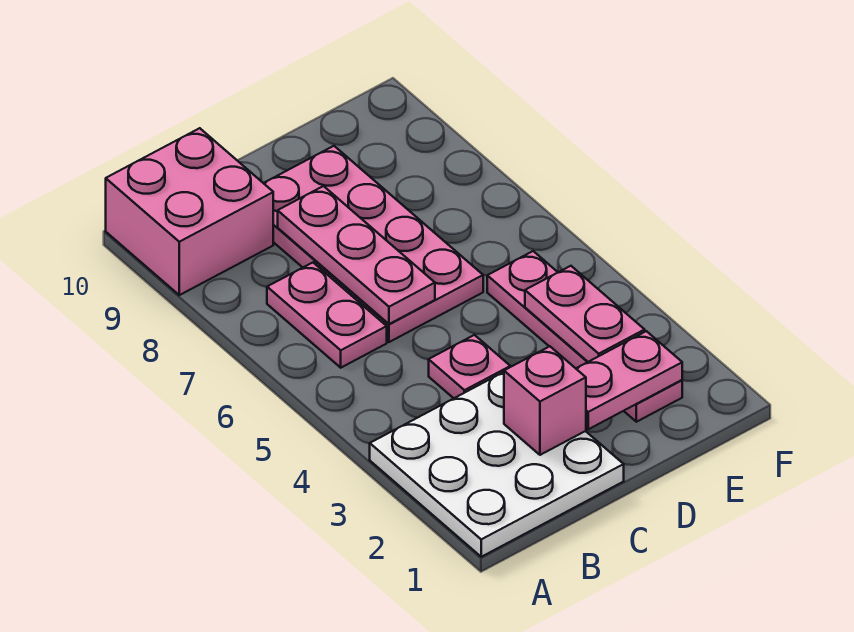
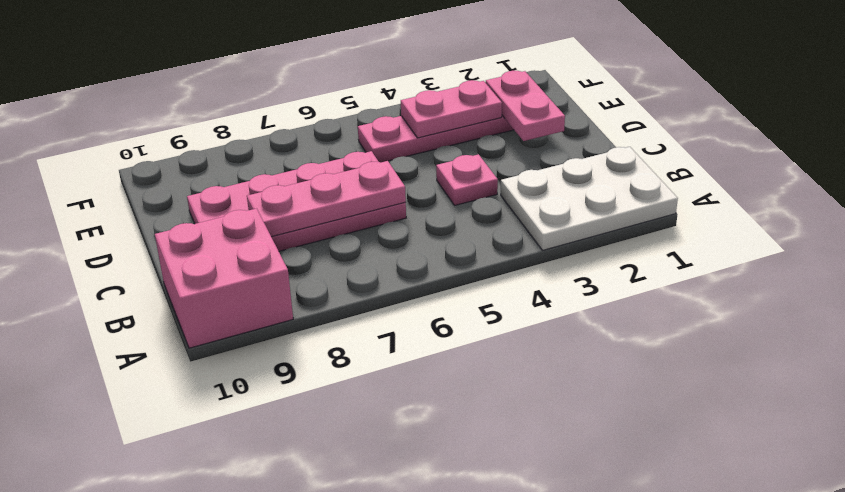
white 3x3 plate [370,372,624,557] -> white 2x3 plate [501,147,678,250]
pink 1x2 plate [267,263,387,368] -> none
pink 1x1 brick [504,346,586,455] -> none

